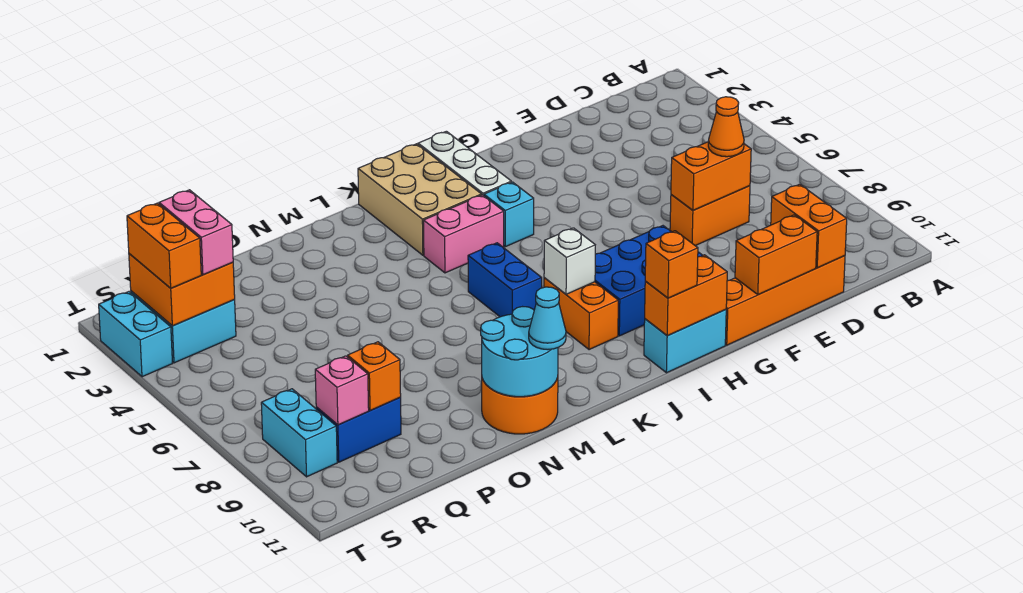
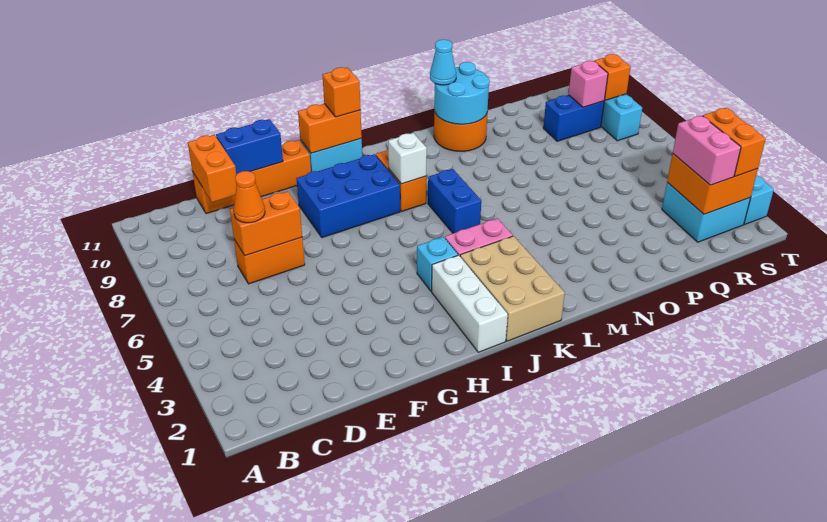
orange 1x2 brick [735,215,817,295] -> blue 1x2 brick [216,119,283,175]
orange 1x1 brick [348,342,401,411] -> orange 1x1 brick moved to [594,54,630,100]

